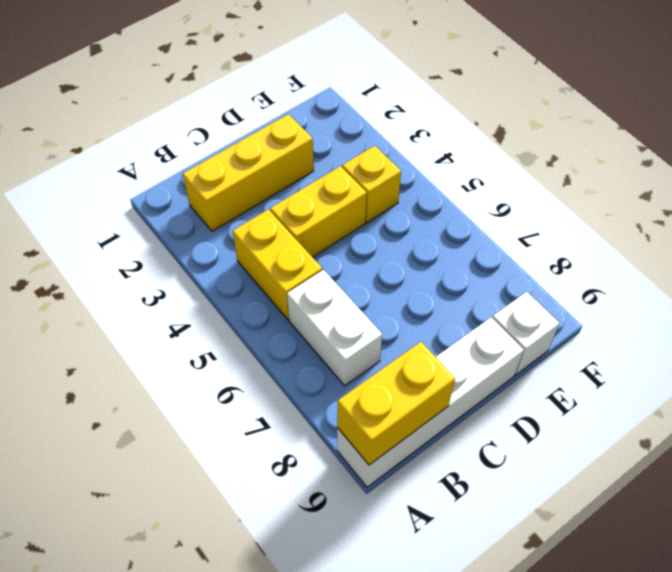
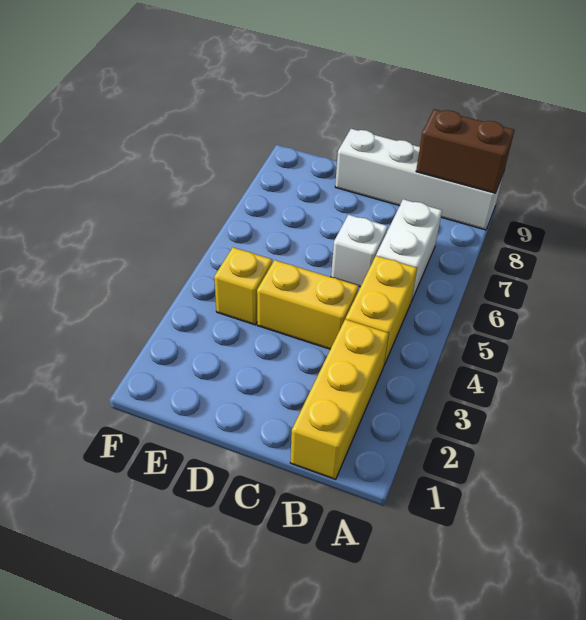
yellow 1x2 brick [337,342,455,465] -> brown 1x2 brick [416,109,514,193]
yellow 1x3 brick [183,114,314,231] -> yellow 1x3 brick turned to [290,319,389,479]
white 1x1 brick [492,292,559,375] -> white 1x1 brick moved to [331,215,388,287]

